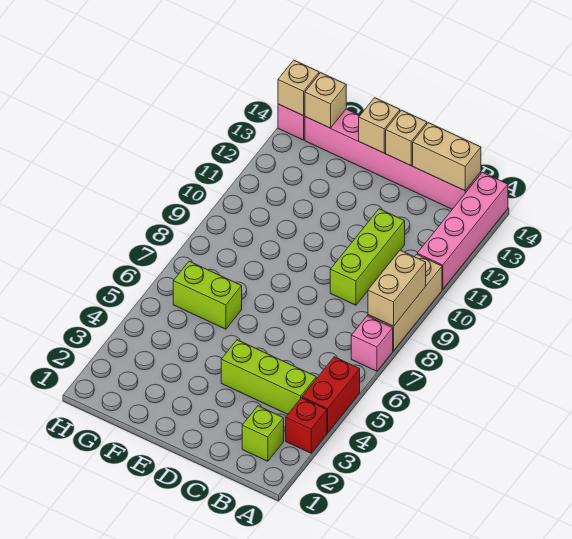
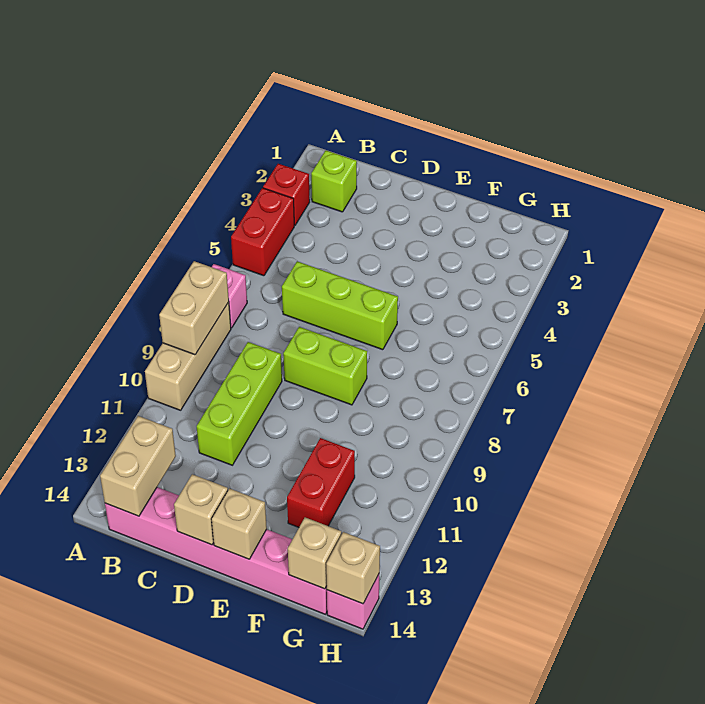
pink 1x4 brick [417,172,508,289] -> none
lime 1x3 brick [221,340,316,414] -> lime 1x3 brick moved to [282,261,398,350]
tan 1x2 brick [413,123,481,191] -> tan 1x2 brick turned to [100,416,176,516]
lime 1x2 brick [173,261,242,329] -> lime 1x2 brick moved to [283,327,367,405]
none -> red 1x2 brick [287,438,355,527]

